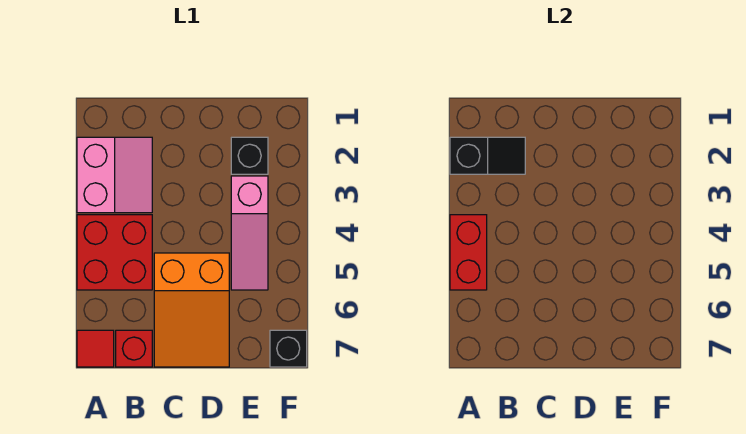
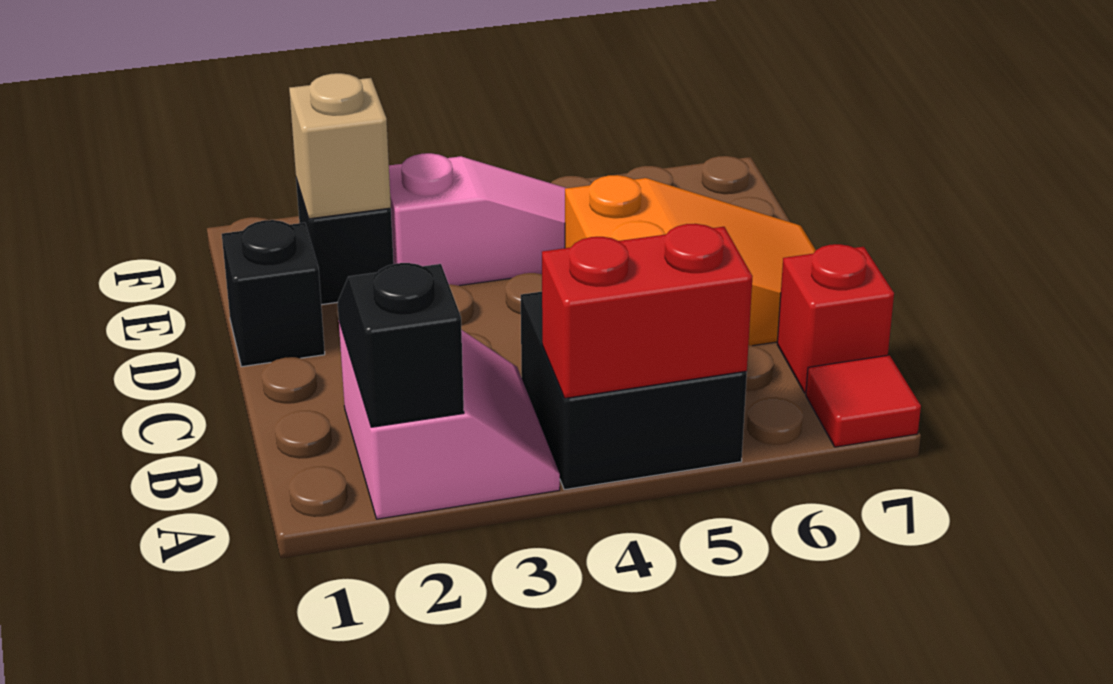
pink 2x2 slope [77,137,152,213] -> pink 2x2 slope turned to [339,322,560,519]
red 2x2 brick [77,215,152,290] -> black 2x2 brick [521,292,747,490]
none -> tan 1x1 brick [289,73,391,219]
black 1x1 brick [270,330,307,367] -> black 1x1 brick moved to [222,220,325,367]

